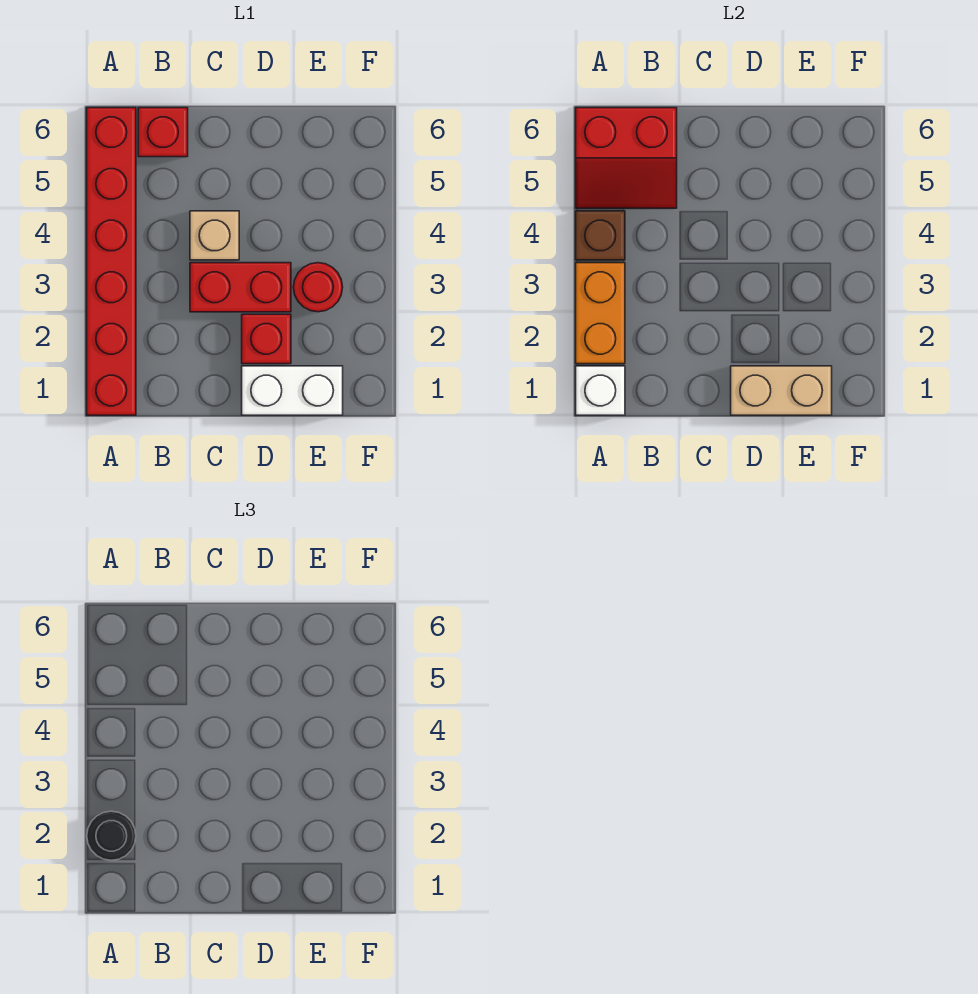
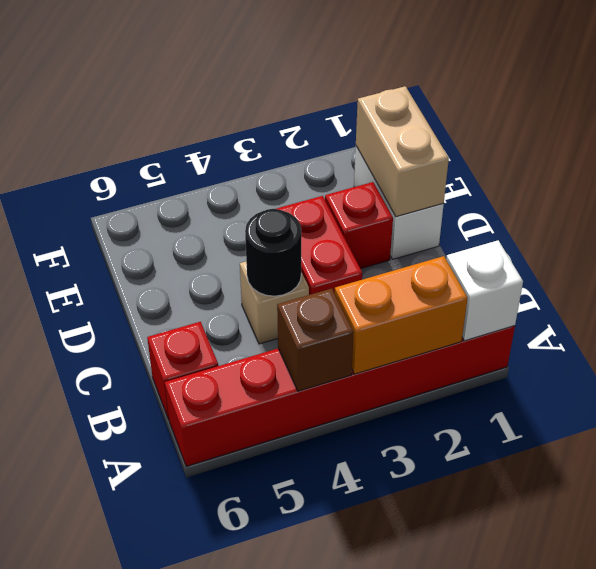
black 1x1 round brick [87,811,136,860] -> black 1x1 round brick moved to [245,209,301,296]
red 2x2 slope [576,108,677,208] -> none
red 1x1 round brick [293,263,343,312] -> none

